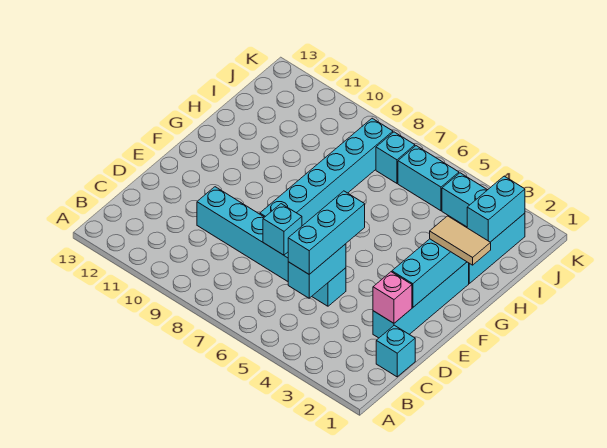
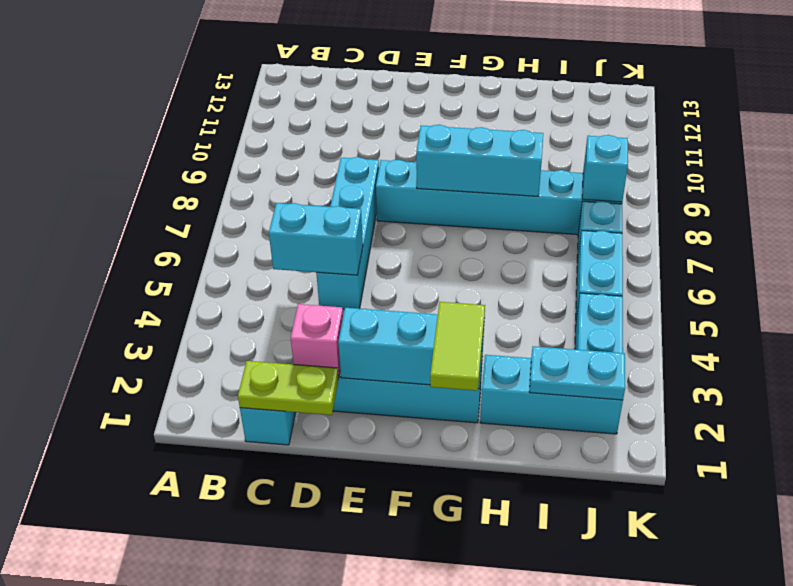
none -> lime 1x2 plate [238,361,339,415]
cyan 1x3 brick [288,191,365,274] -> cyan 1x3 brick moved to [416,125,543,196]
cyan 1x6 brick [197,187,346,306] -> cyan 1x4 brick [316,157,379,309]
cyan 1x1 brick [263,204,302,255] -> cyan 1x1 brick moved to [582,135,628,202]
tan 1x2 tile [430,216,491,265] -> lime 1x2 tile [430,302,485,391]
cyan 1x2 brick [467,176,525,242] -> cyan 1x2 plate [530,346,625,400]

